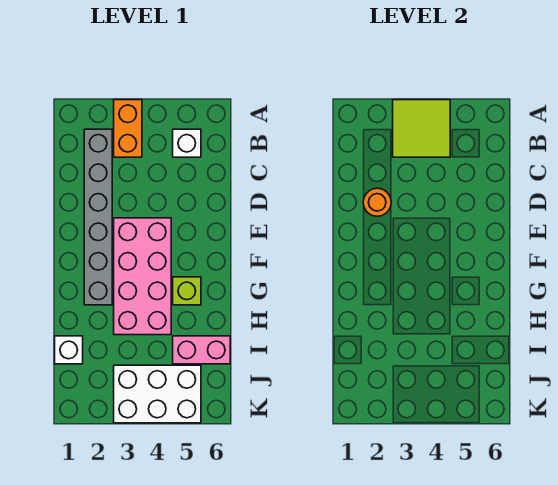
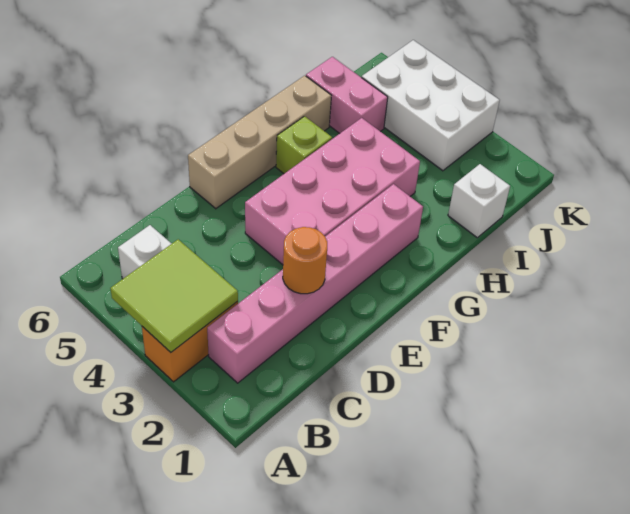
grey 1x6 brick [84,129,112,305] -> pink 1x6 brick [207,184,423,383]
none -> tan 1x4 brick [188,76,331,209]

